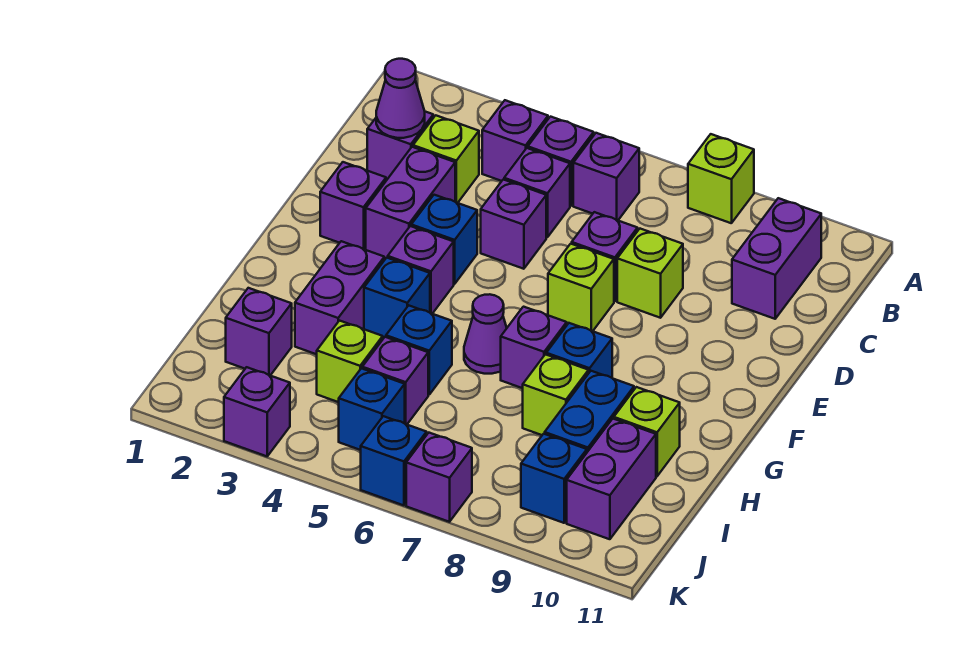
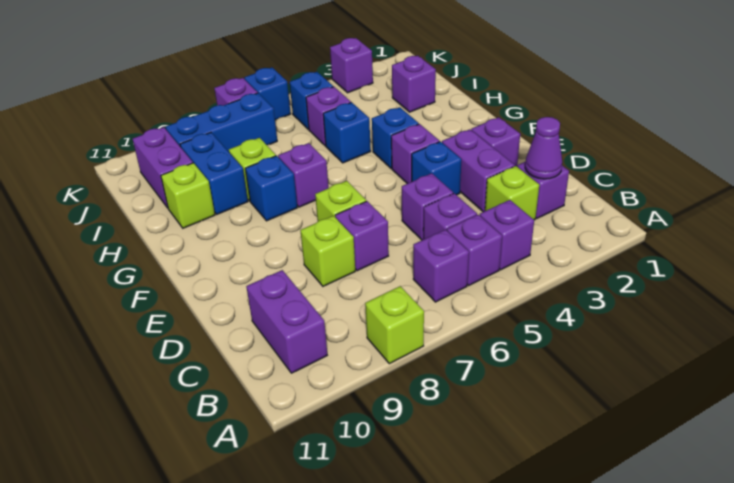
purple 1x2 brick [295,241,384,354] -> none
purple 1x1 cone [464,294,507,374] -> none
lime 1x1 brick [317,321,383,402] -> none
blue 1x1 brick [521,434,587,523] -> blue 1x3 brick [166,93,277,152]

